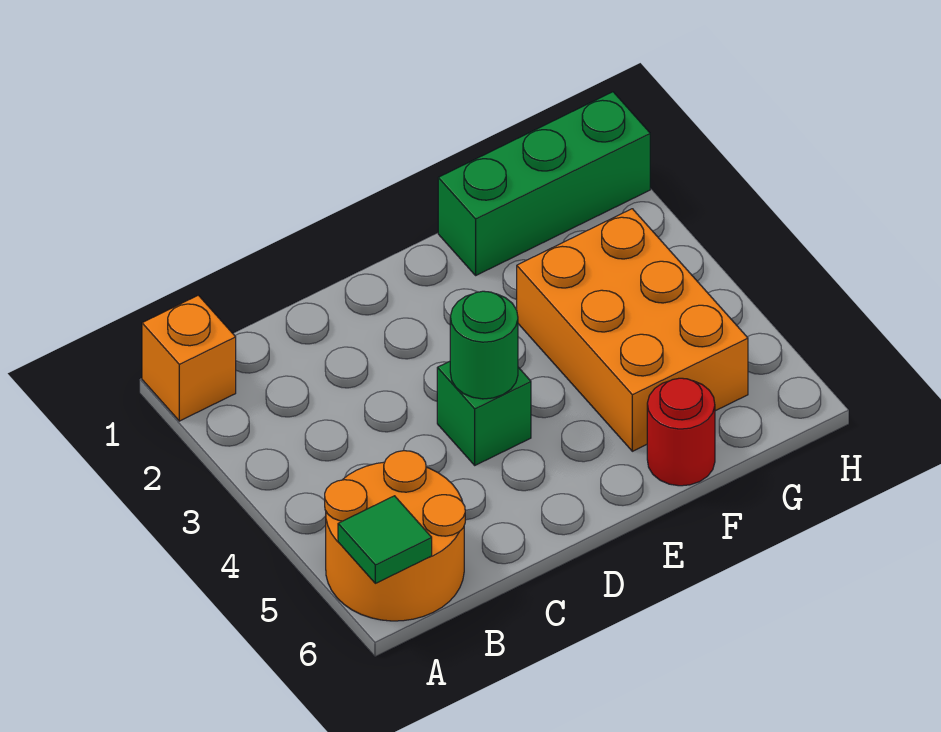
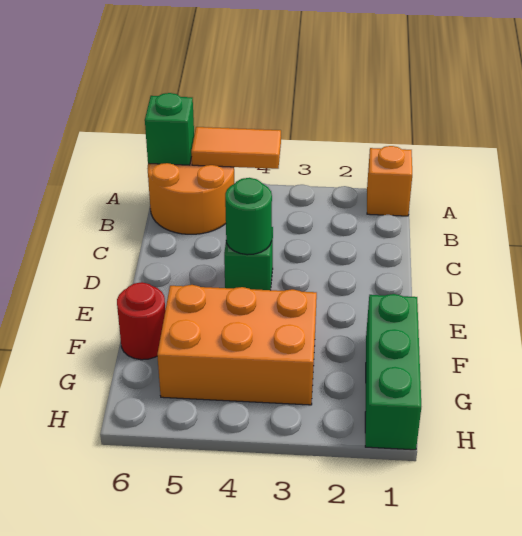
none -> orange 1x2 tile [191,127,281,169]
green 1x1 tile [338,496,432,583] -> green 1x1 brick [145,93,194,165]

